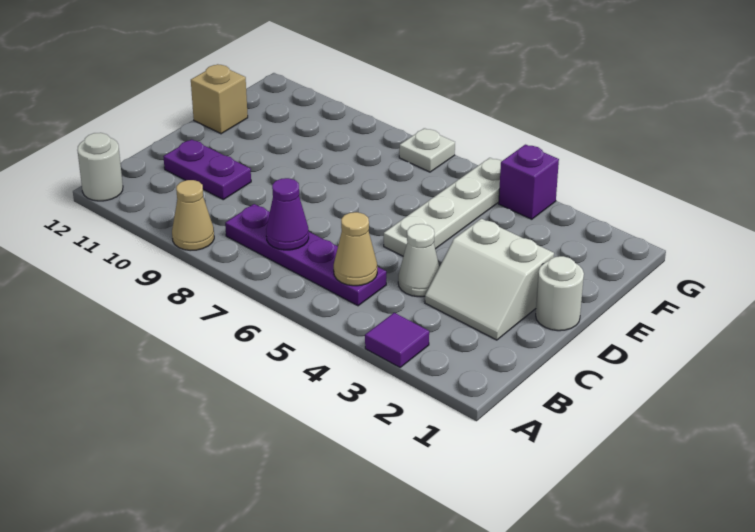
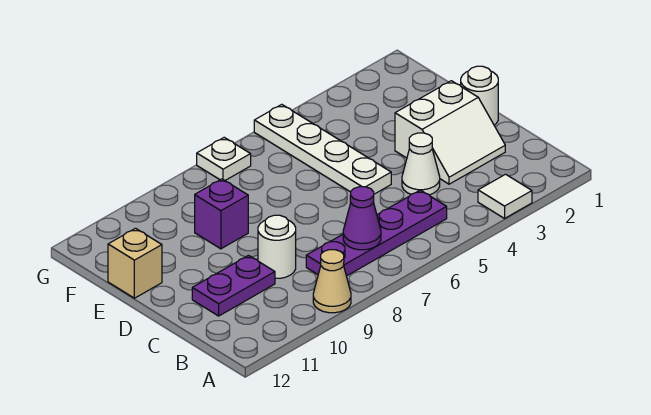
purple 1x1 tile [365,313,429,367] -> white 1x1 tile [478,174,532,218]
white 1x1 round brick [77,133,123,201] -> white 1x1 round brick moved to [258,215,296,278]
tan 1x1 cone [334,212,377,286] -> none
purple 1x1 brick [499,145,559,219] -> purple 1x1 brick moved to [195,179,248,249]

